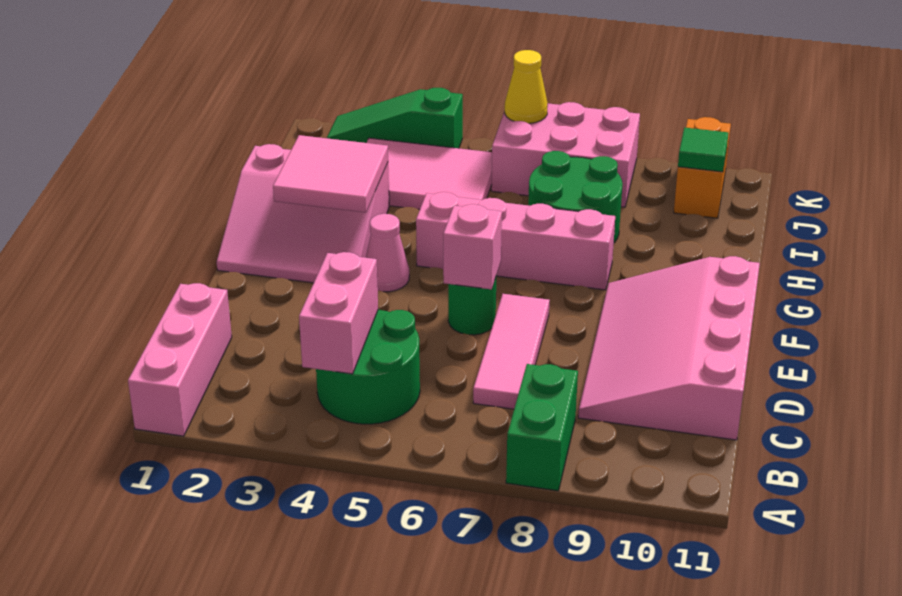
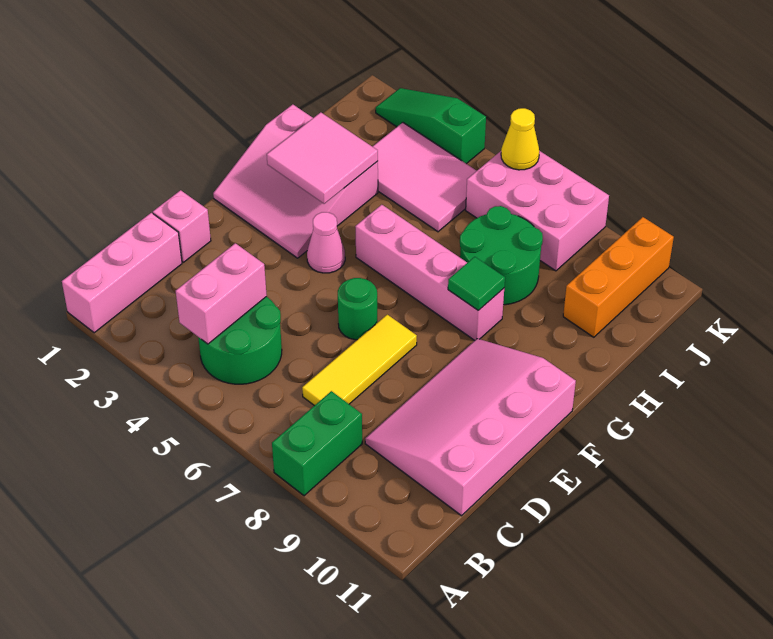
pink 1x3 tile [473,294,550,409] -> yellow 1x3 tile [302,315,417,406]
pink 1x1 brick [443,204,502,289] -> pink 1x1 brick moved to [153,190,211,262]
orange 1x2 brick [674,117,731,218] -> orange 1x3 brick [563,217,674,337]
green 1x1 tile [678,127,728,172] -> green 1x1 tile moved to [448,257,505,310]

